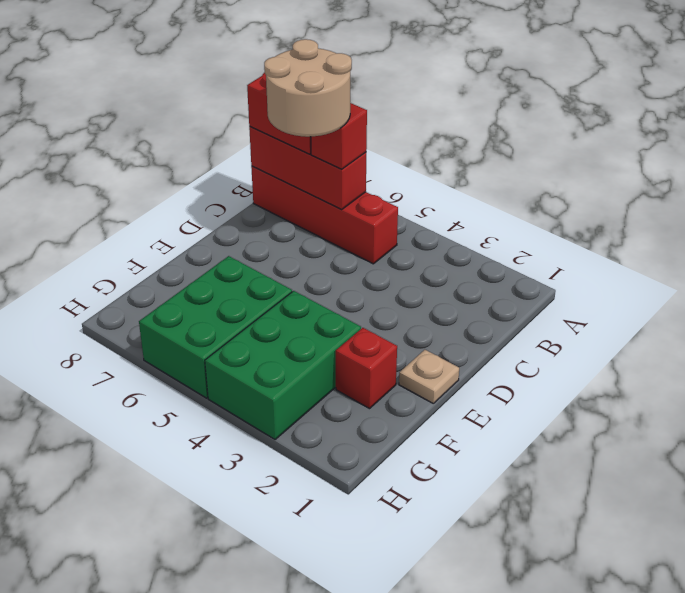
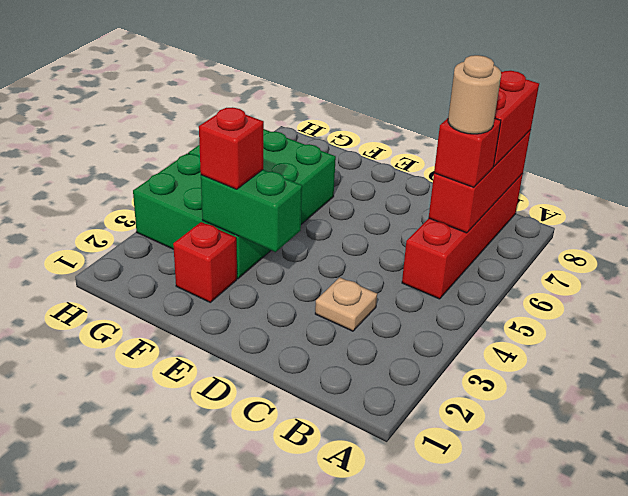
tan 2x2 round brick [264,39,352,137] -> tan 1x1 round brick [448,55,501,134]
tan 1x1 plate [399,350,459,404] -> tan 1x1 plate moved to [315,277,377,331]
none -> green 1x2 brick [201,170,302,252]
none -> red 1x1 brick [199,107,264,189]

